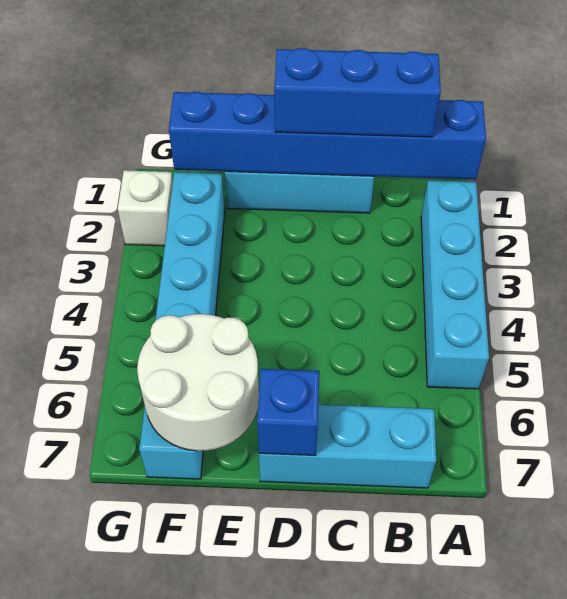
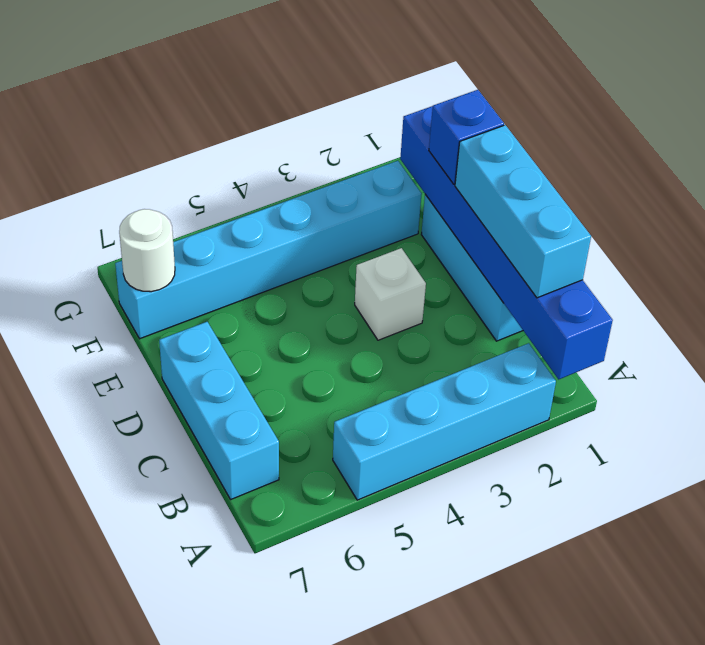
blue 1x3 brick [274,48,441,137] -> cyan 1x3 brick [455,125,591,298]
blue 1x1 brick [257,369,319,456] -> blue 1x1 brick moved to [429,90,504,184]
white 2x2 round brick [137,314,259,451] -> white 1x1 round brick [119,209,175,292]
white 1x1 brick [118,170,173,246] -> white 1x1 brick moved to [355,248,426,340]

